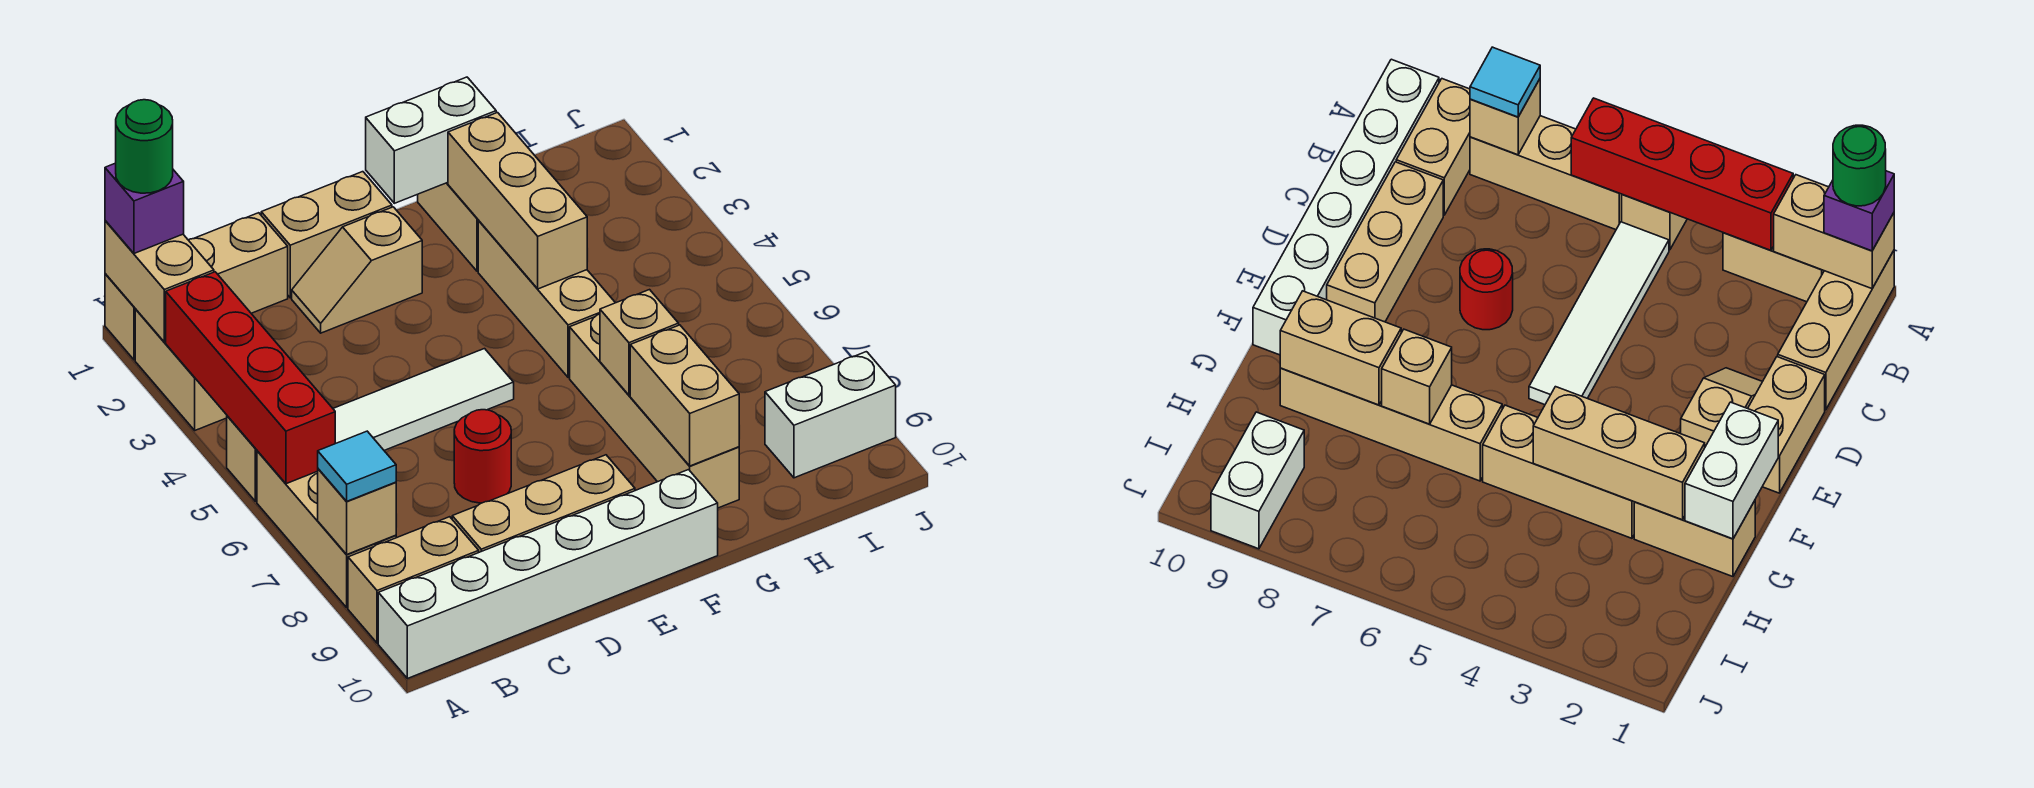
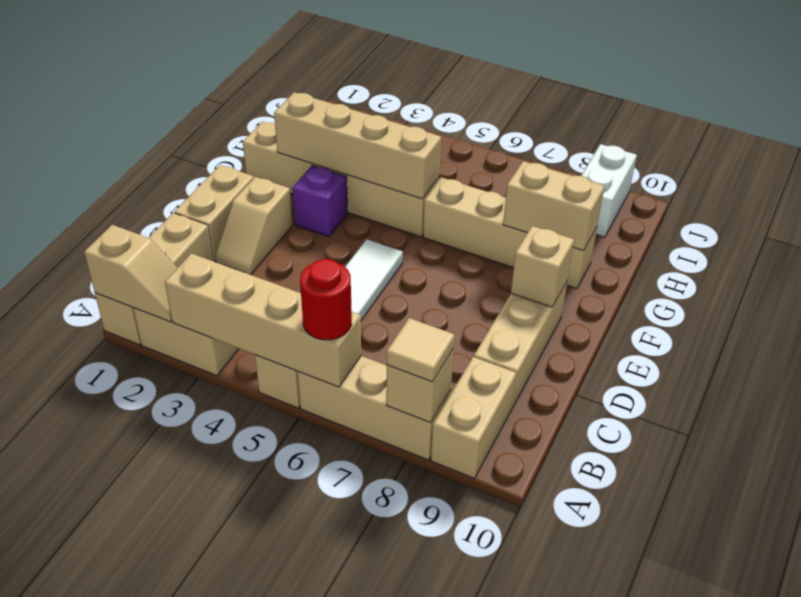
tan 1x2 brick [105,221,214,342] -> tan 1x2 slope [84,225,177,322]
purple 1x1 brick [105,163,184,253] -> purple 1x1 brick moved to [292,165,348,237]
green 1x1 round brick [116,100,173,193] -> none
red 1x4 brick [166,272,335,484] -> tan 1x4 brick [165,253,361,387]
cyan 1x1 tile [318,431,396,501] -> tan 1x1 tile [387,318,454,382]
white 1x6 brick [378,470,718,679] -> none
red 1x1 round brick [454,410,511,503] -> red 1x1 round brick moved to [300,259,352,340]
white 1x2 brick [366,77,496,203] -> none
tan 1x3 brick [448,113,587,289] -> tan 1x4 brick [274,92,441,199]
tan 1x1 brick [600,290,679,395] -> tan 1x1 brick moved to [511,226,574,307]

